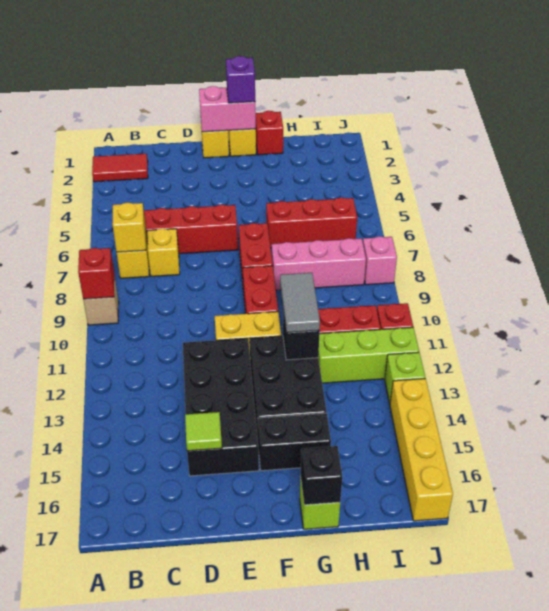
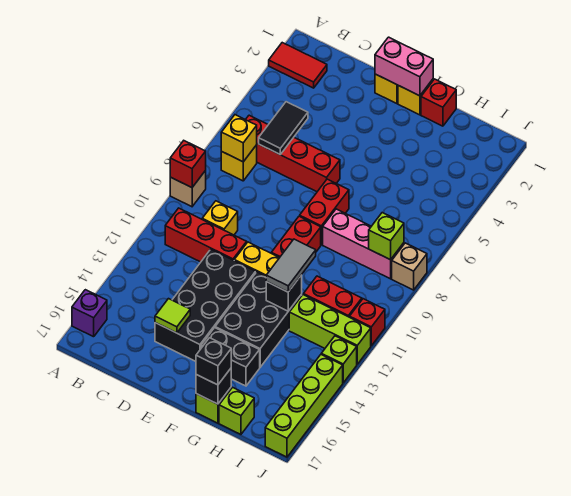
none -> black 1x2 tile [259,102,308,155]
yellow 1x1 brick [147,229,180,276] -> yellow 1x1 brick moved to [202,201,238,235]
purple 1x1 brick [226,56,255,103] -> purple 1x1 brick moved to [72,290,107,337]
red 1x3 brick [266,198,357,248] -> red 1x3 brick moved to [165,208,247,262]
none -> black 1x1 brick [196,338,231,385]
none -> lime 1x1 brick [219,387,254,434]
none -> lime 1x1 brick [369,213,404,260]
pink 1x1 brick [363,237,397,285] -> tan 1x1 brick [392,243,427,290]
yellow 1x4 brick [390,379,453,521] -> lime 1x4 brick [265,355,343,457]

